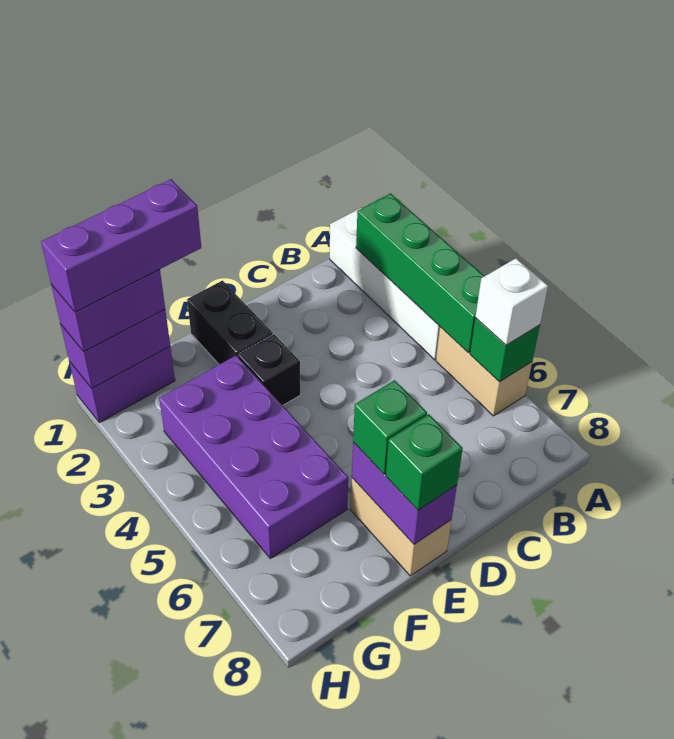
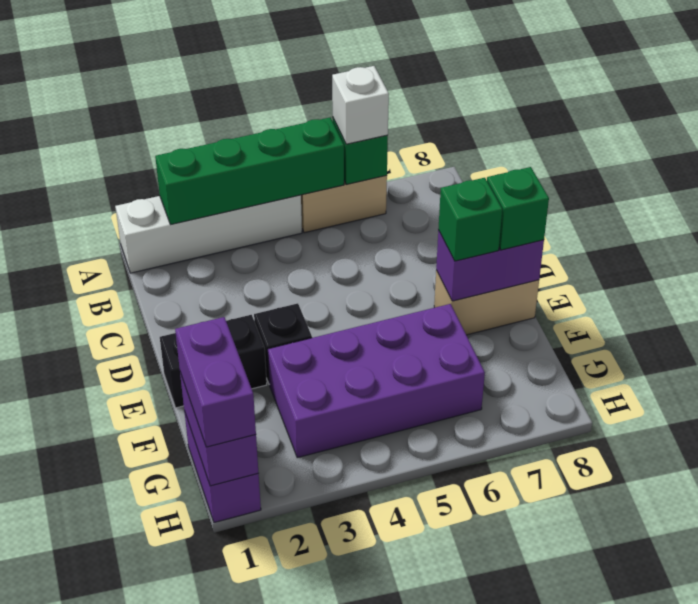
purple 1x3 brick [41,179,201,312] -> none

